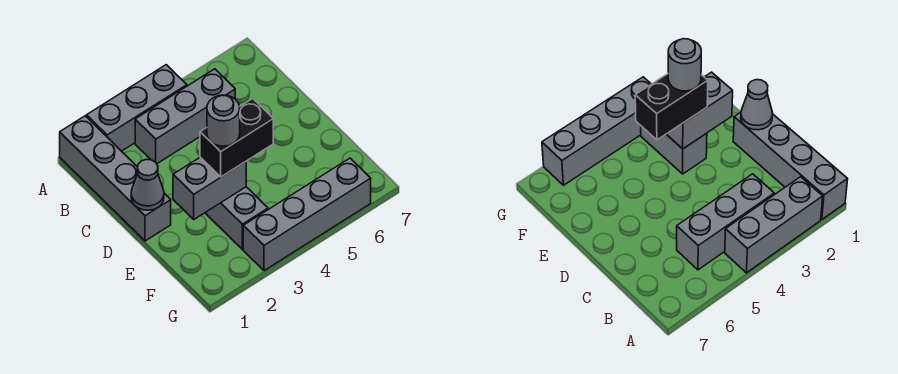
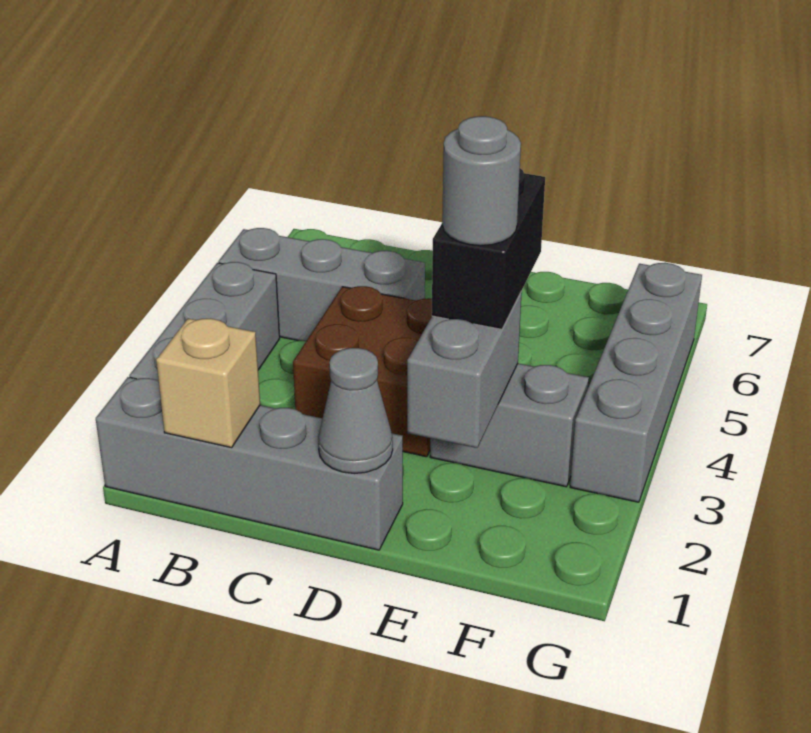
none -> tan 1x1 brick [156,318,260,448]
grey 1x3 brick [135,69,235,164] -> grey 1x3 brick turned to [218,228,425,341]
none -> brown 2x2 brick [293,286,432,457]

